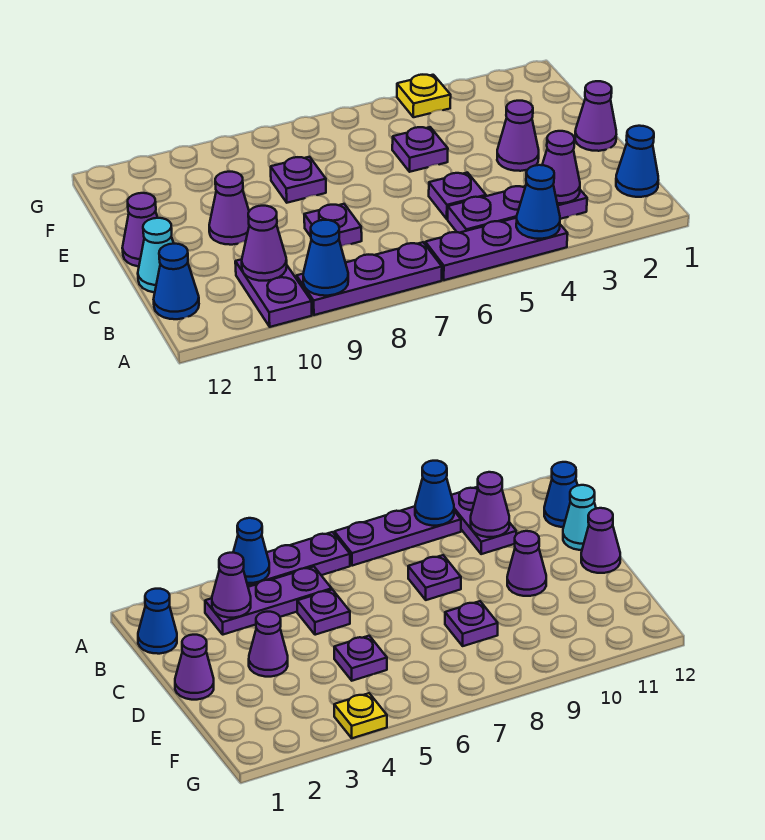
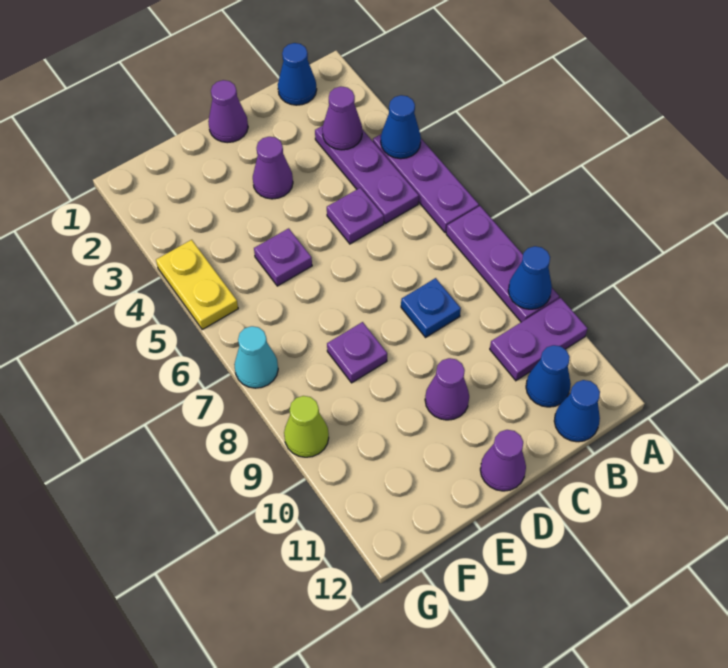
purple 1x1 cone [242,206,287,281] -> none
none -> blue 1x1 cone [526,345,571,407]
purple 1x1 plate [304,204,362,246] -> blue 1x1 plate [401,278,461,337]
cyan 1x1 cone [138,218,174,292] -> cyan 1x1 cone moved to [234,326,278,388]
yellow 1x1 plate [397,75,451,117] -> yellow 1x2 plate [156,240,238,330]
none -> lime 1x1 cone [284,396,329,457]

